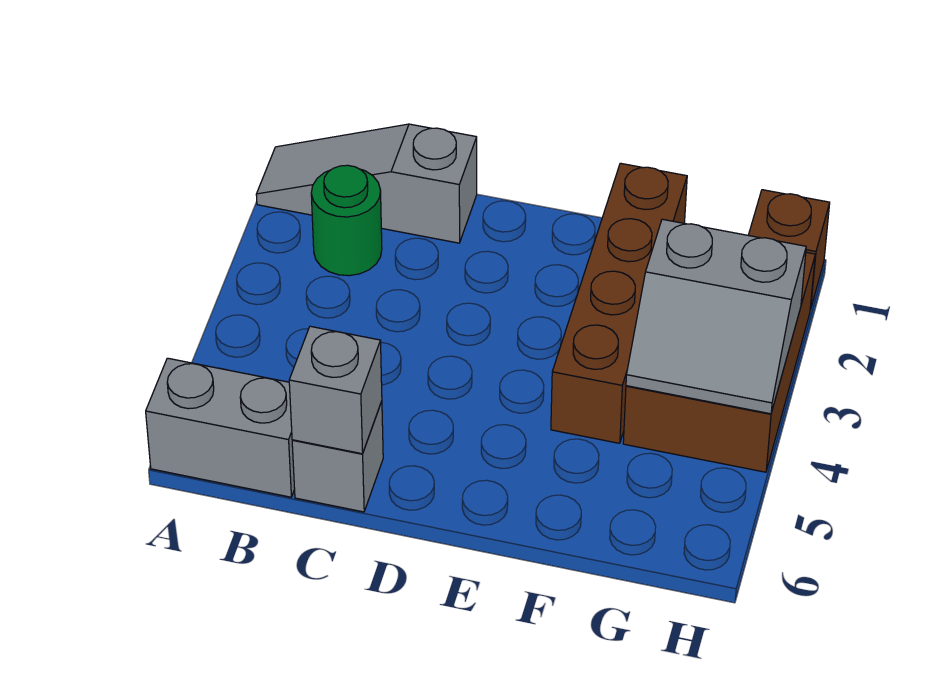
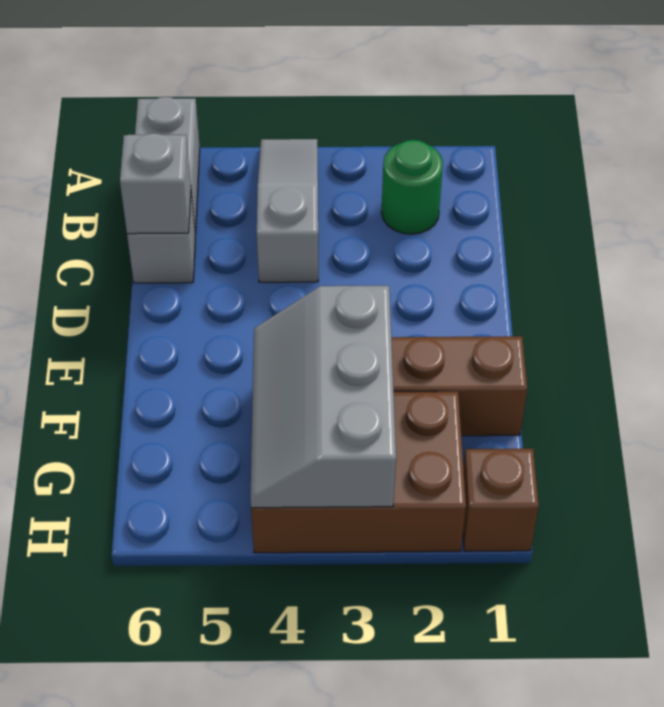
grey 1x3 slope [256,124,477,243] -> grey 1x3 slope moved to [257,139,318,282]
grey 2x2 slope [626,219,806,414] -> grey 2x3 slope [250,285,396,508]

